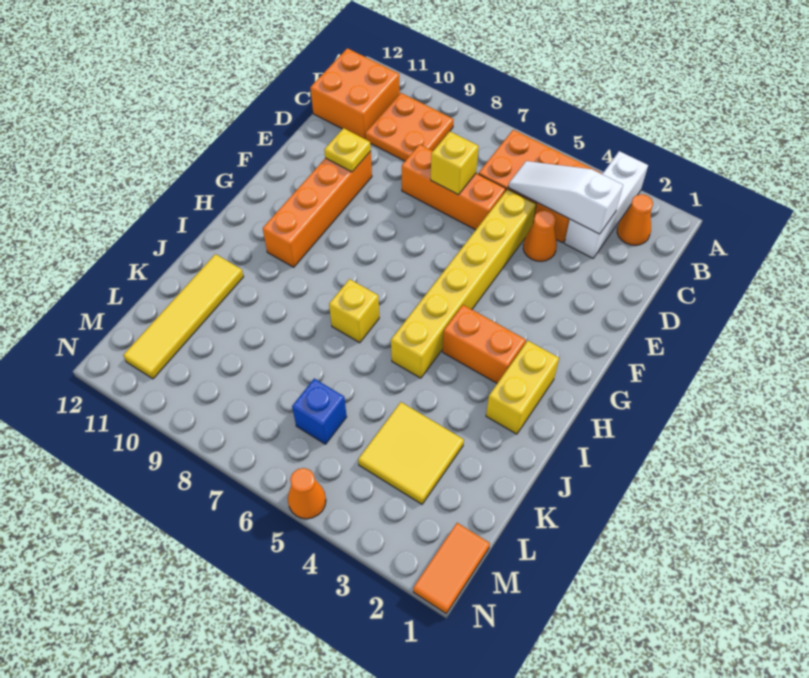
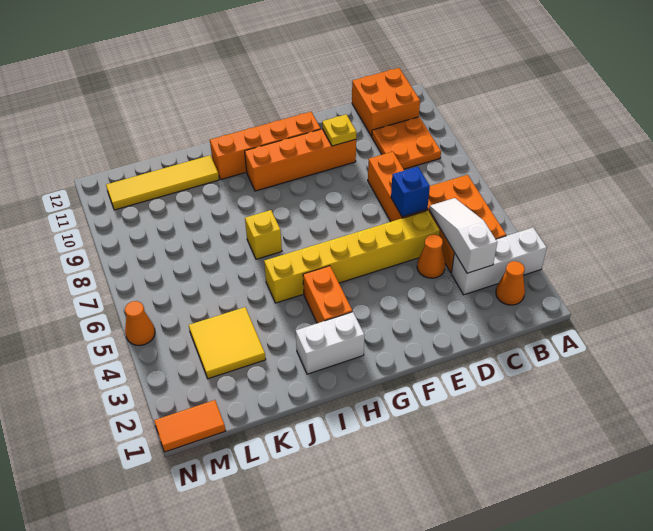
yellow 1x1 brick [431,132,479,195] -> none
none -> orange 1x4 brick [210,112,321,179]
yellow 1x2 brick [486,341,559,434] -> white 1x2 brick [296,312,365,374]
blue 1x1 brick [292,379,347,444] -> blue 1x1 brick moved to [391,167,430,217]

